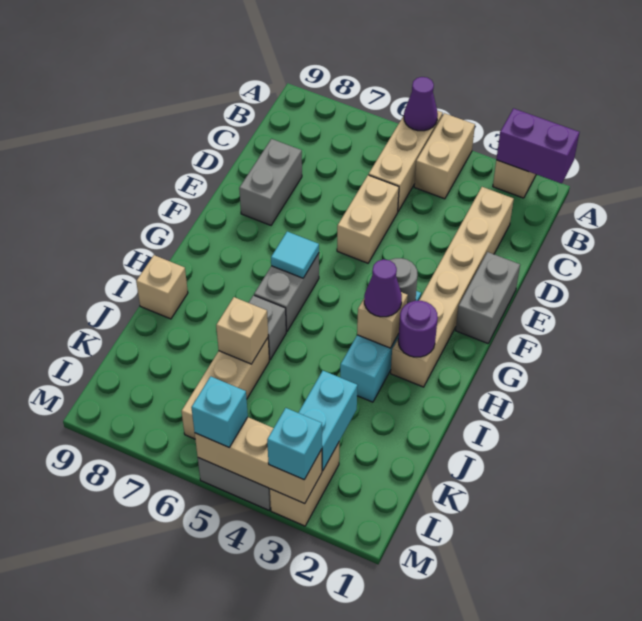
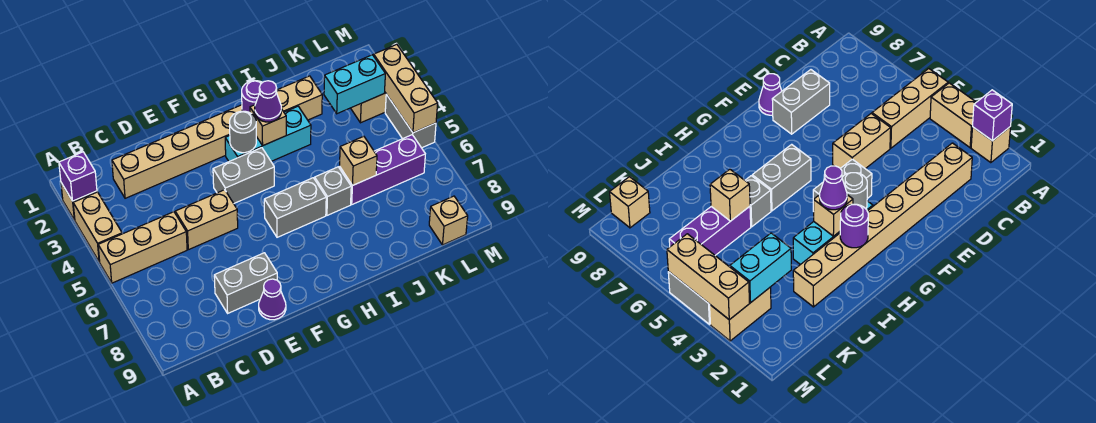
purple 1x2 brick [496,108,579,184] -> purple 1x1 brick [59,152,97,201]
tan 1x2 brick [414,113,475,199] -> tan 1x2 brick turned to [73,192,122,262]
purple 1x1 cone [404,77,438,131] -> purple 1x1 cone moved to [259,279,286,320]
tan 1x6 brick [391,187,514,387] -> tan 1x8 brick [112,76,322,198]
grey 1x2 brick [456,252,520,343] -> grey 1x2 brick moved to [213,148,274,203]
cyan 1x1 tile [271,232,319,278] -> none
tan 1x1 brick [136,255,188,319] -> tan 1x1 brick moved to [429,196,468,245]
tan 1x3 brick [181,338,269,439] -> purple 1x3 brick [339,135,425,204]
cyan 1x1 brick [267,408,322,480] -> none
cyan 1x1 brick [191,376,248,447] -> none

